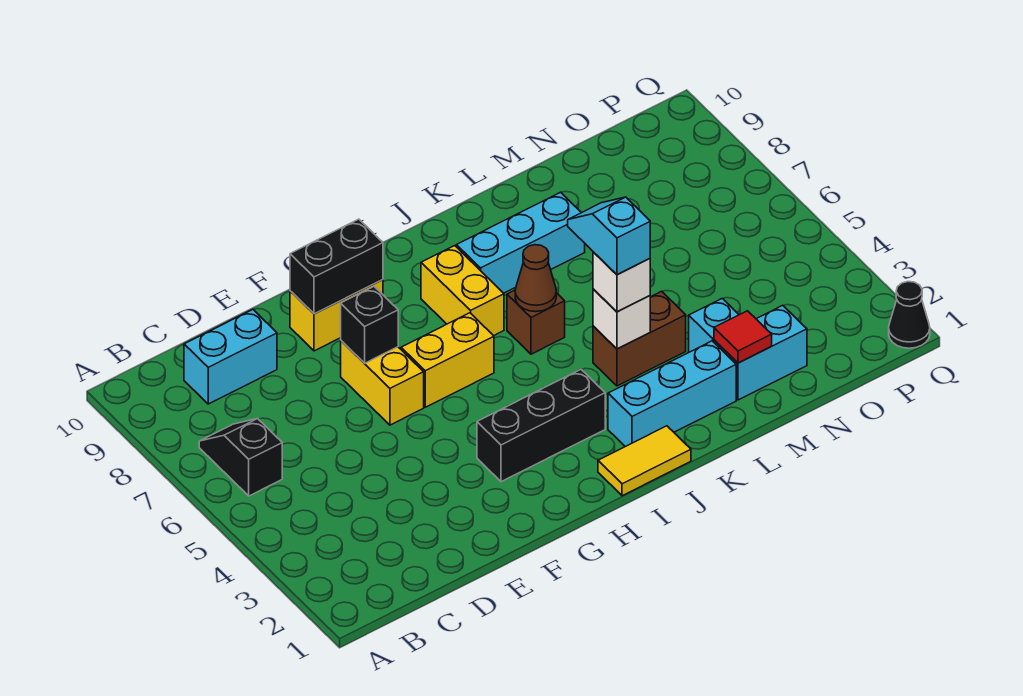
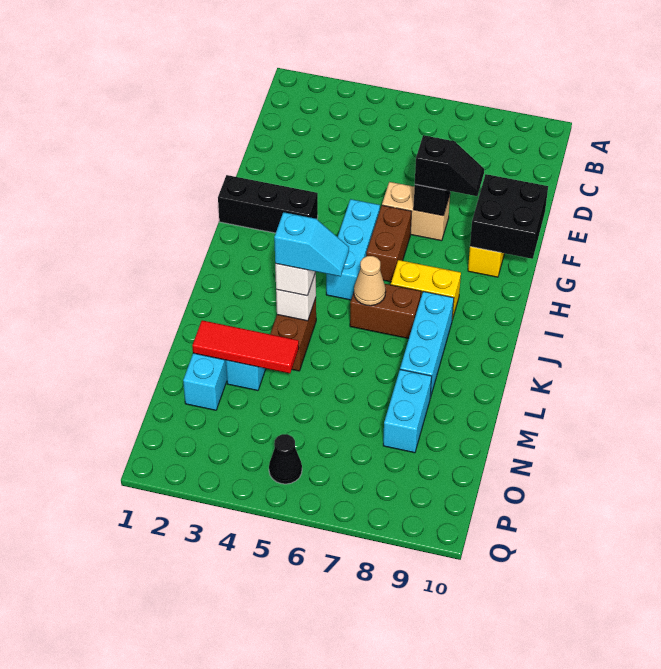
black 1x2 slope [199,419,282,496] -> black 1x2 slope moved to [415,135,484,196]
cyan 1x2 brick [184,310,277,404] -> cyan 1x2 brick moved to [383,369,432,453]
yellow 1x2 brick [341,341,424,425] -> tan 1x2 brick [382,182,450,241]
black 1x2 brick [290,219,383,314] -> black 2x2 brick [470,174,548,259]
black 1x3 brick [477,370,605,482] -> black 1x3 brick turned to [218,175,318,233]
yellow 1x2 brick [401,313,494,407] -> brown 1x2 brick [366,205,412,282]
yellow 1x2 tile [598,426,691,496] -> none
cyan 1x3 brick [608,341,736,447] -> cyan 1x3 brick moved to [326,199,380,300]
brown 1x1 brick [507,290,565,354] -> brown 1x2 brick [350,284,421,339]
brown 1x1 cone [515,245,556,312] -> tan 1x1 cone [354,256,386,306]
red 1x1 tile [714,311,772,363] -> red 1x3 tile [192,320,299,373]
black 1x1 cone [889,282,930,348] -> black 1x1 cone moved to [269,434,302,484]

